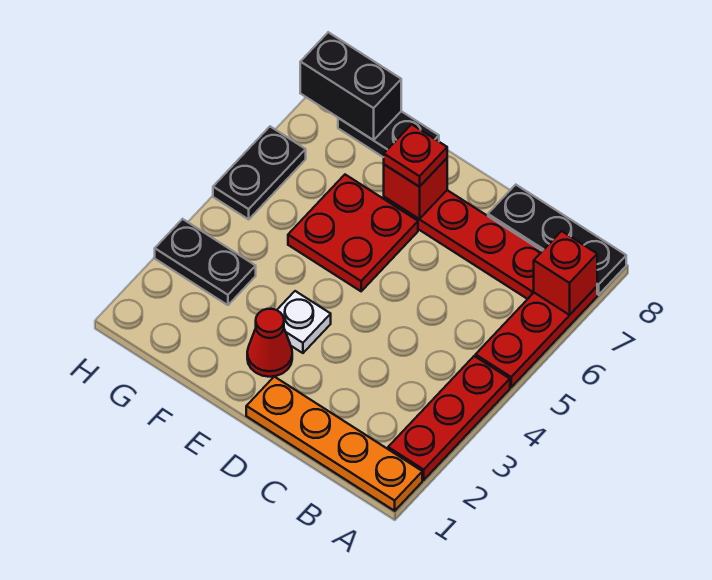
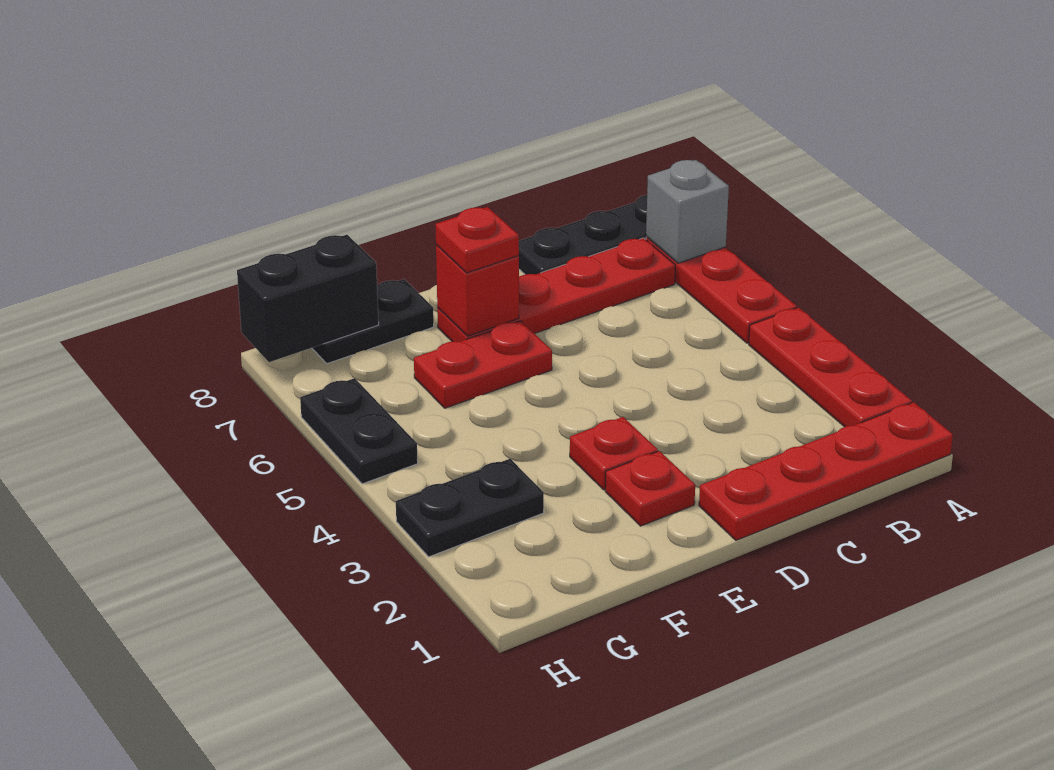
orange 1x4 plate [246,377,422,511] -> red 1x4 plate [699,402,953,540]
red 1x1 brick [534,231,597,315] -> grey 1x1 brick [646,160,729,263]
red 1x1 cone [247,309,292,377] -> red 1x1 plate [605,451,695,526]
white 1x1 plate [277,291,331,353] -> red 1x1 plate [570,417,658,490]
red 2x2 plate [288,175,418,291] -> red 1x2 plate [414,321,552,408]

